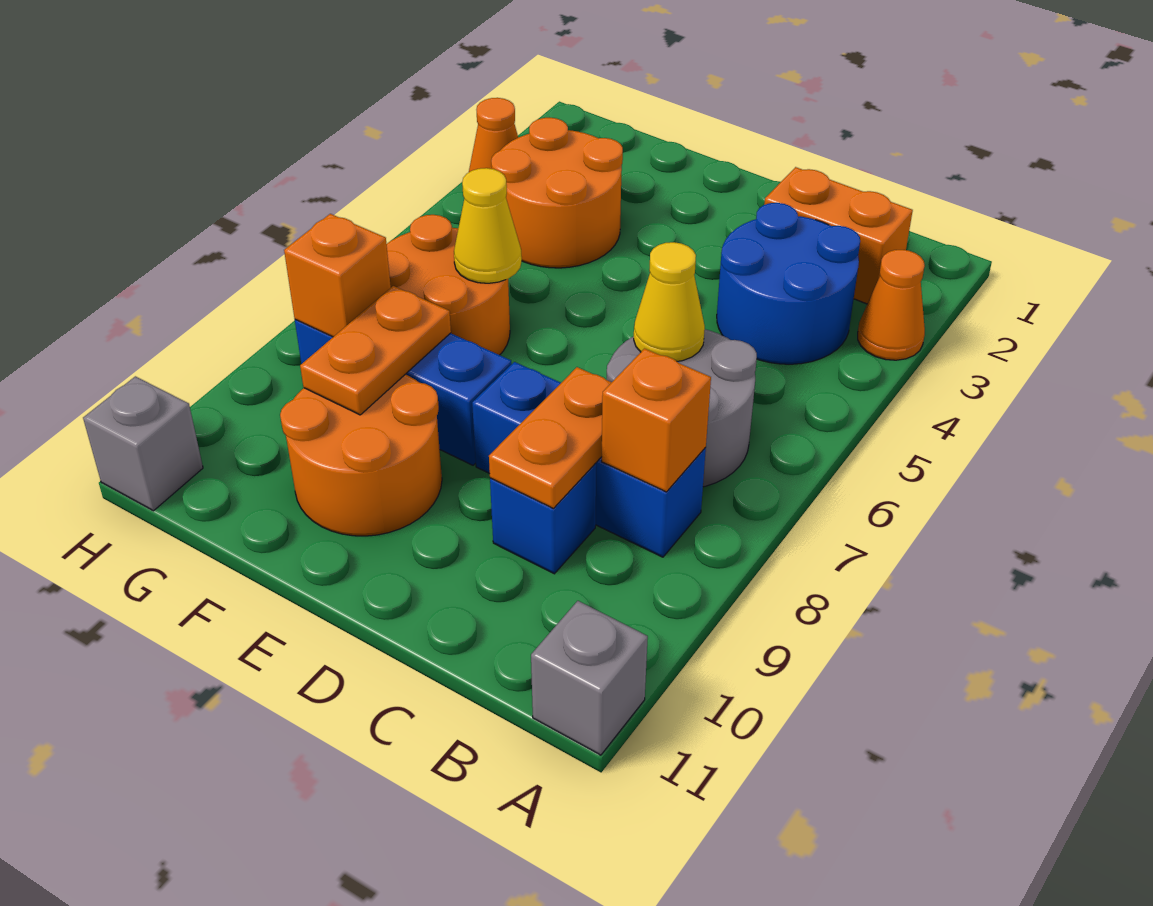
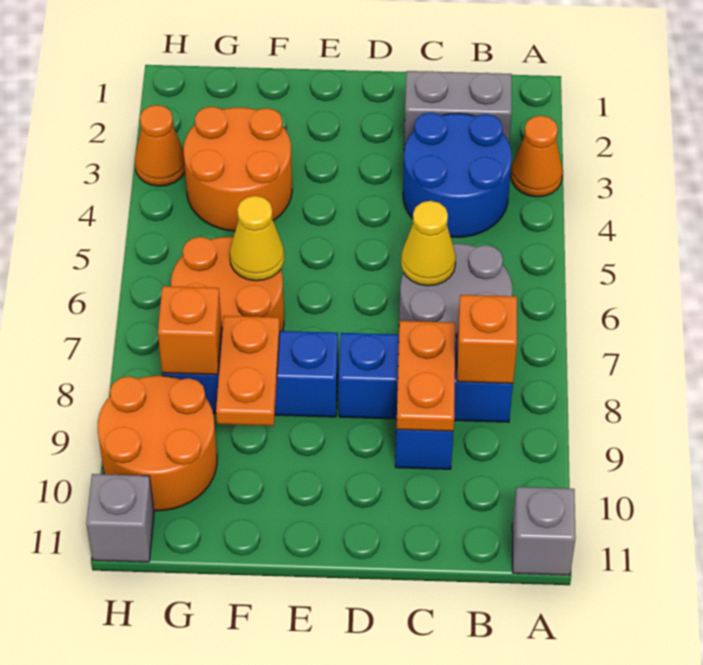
orange 1x2 brick [764,167,913,304] -> grey 1x2 brick [404,71,512,150]
orange 2x2 round brick [280,375,442,536] -> orange 2x2 round brick moved to [98,376,217,511]

